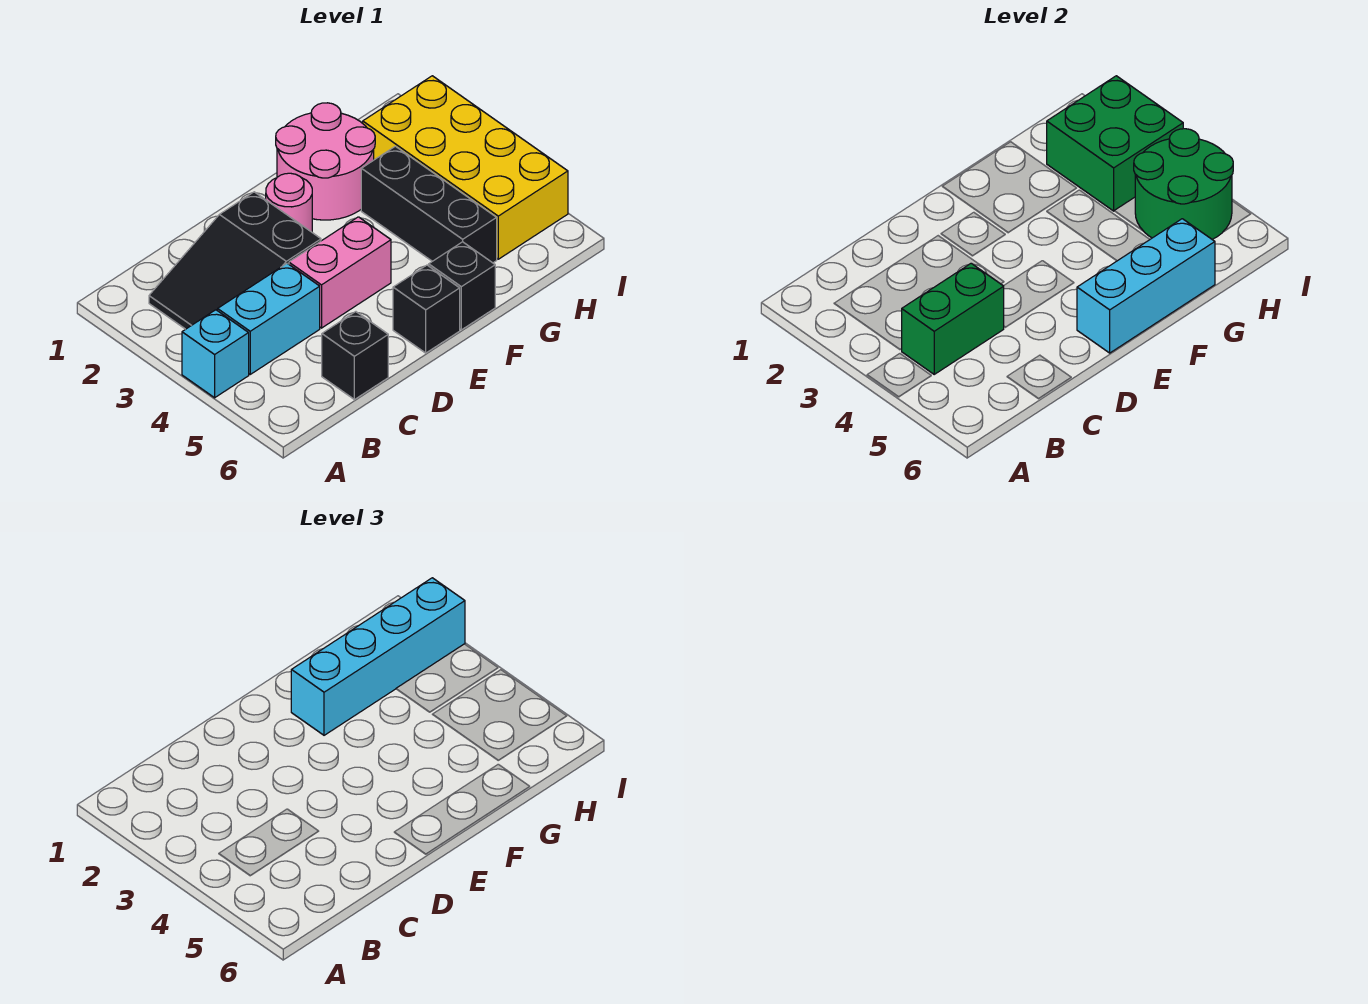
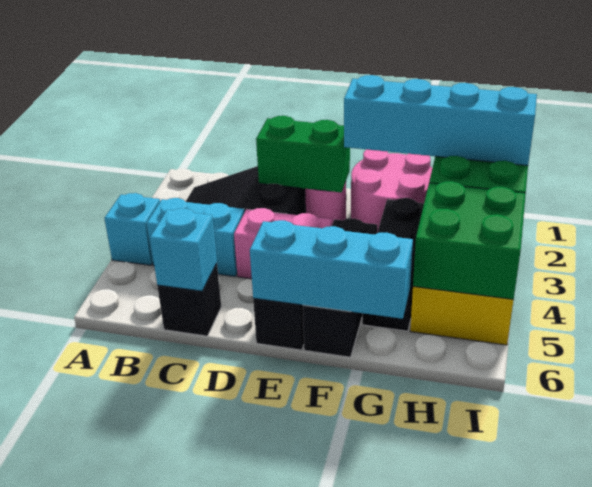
green 1x2 brick [902,263,1004,374] -> green 1x2 brick moved to [256,116,350,192]
none -> cyan 1x1 brick [150,209,217,291]
black 1x1 brick [429,242,495,330] -> black 1x3 brick [303,218,377,357]
green 2x2 round brick [1134,129,1233,240] -> green 2x2 brick [413,181,526,299]

